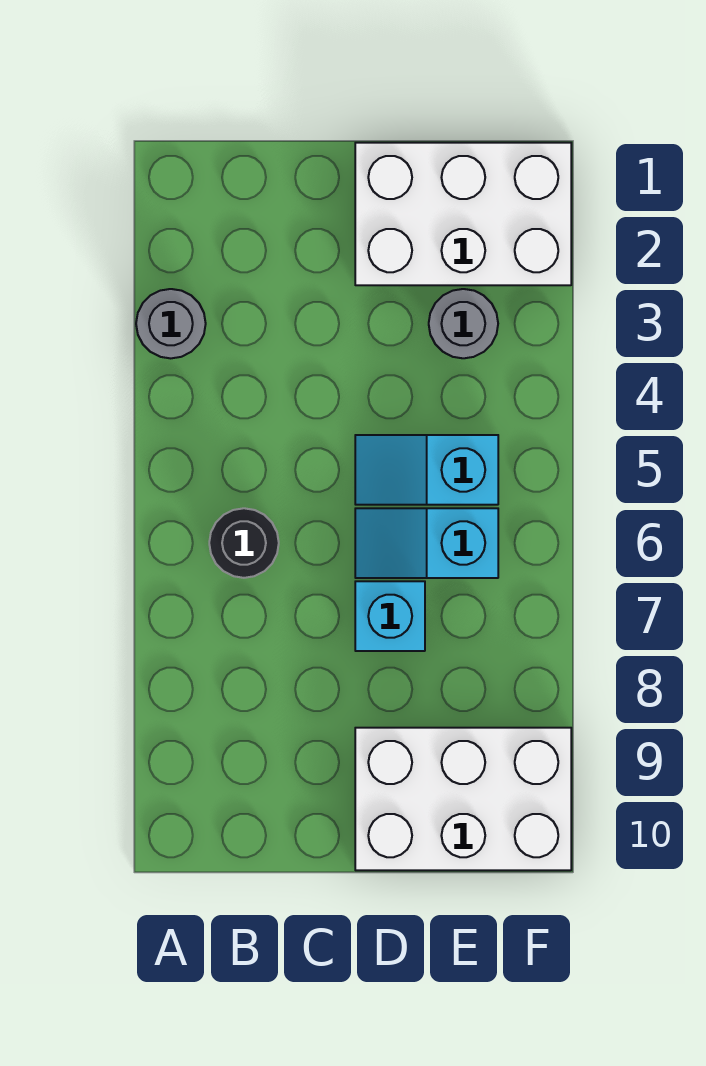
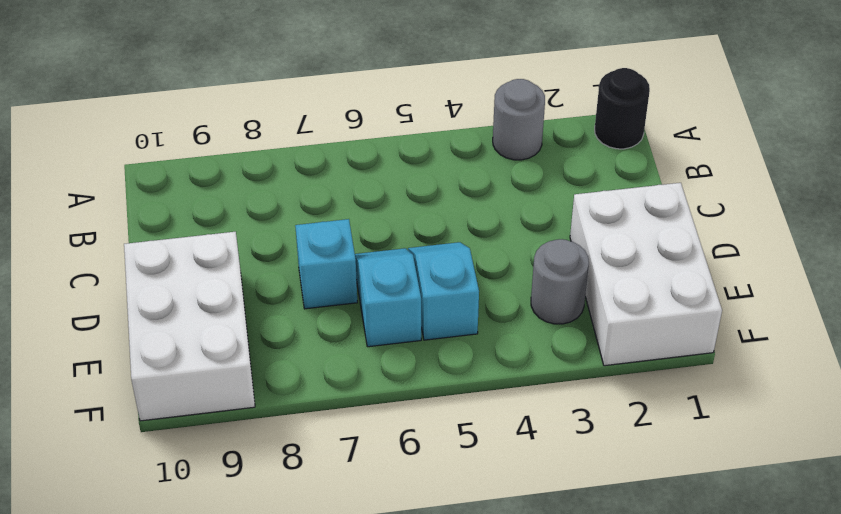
black 1x1 round brick [209,508,279,578] -> black 1x1 round brick moved to [595,68,650,149]

